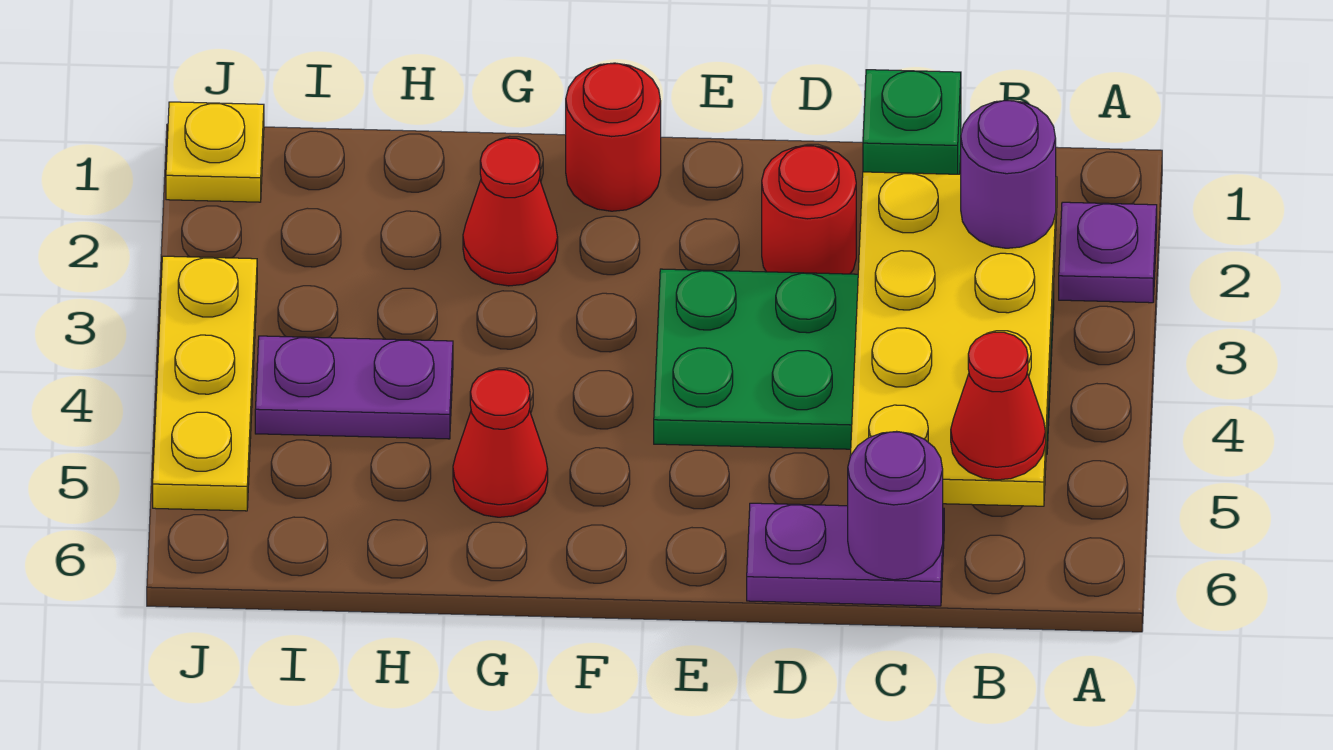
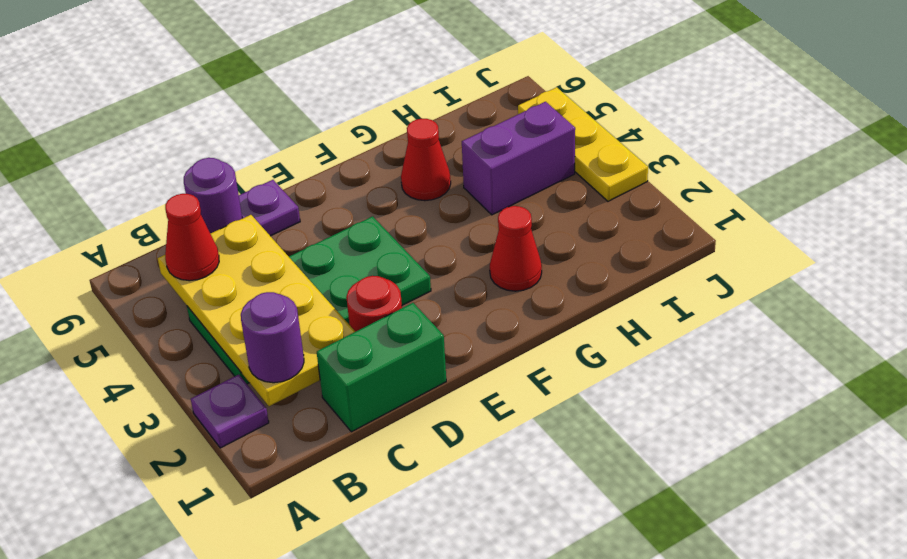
green 1x1 brick [863,70,961,174] -> green 1x2 brick [317,303,446,432]
red 1x1 round brick [566,63,661,211] -> none
purple 1x2 plate [255,336,453,439] -> purple 1x2 brick [462,102,575,215]
yellow 1x1 plate [166,102,264,202] -> none

